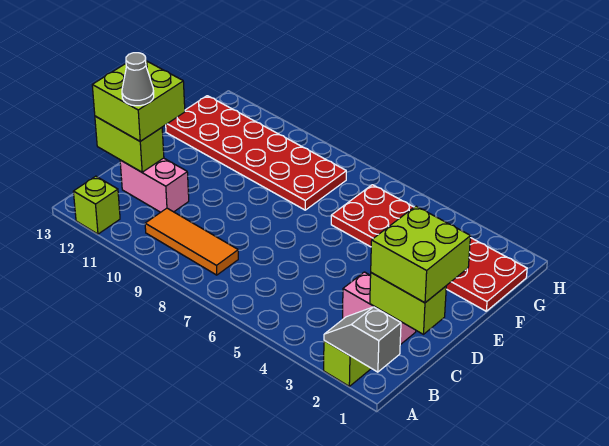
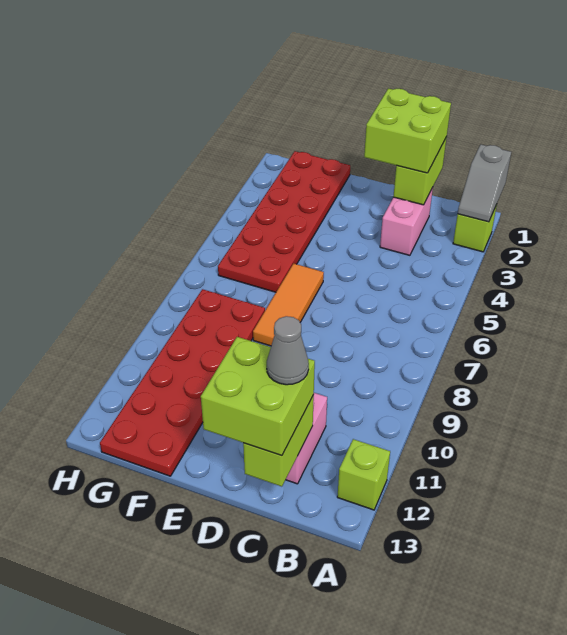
orange 1x3 tile [145,208,238,275] -> orange 1x3 tile moved to [253,263,324,346]

